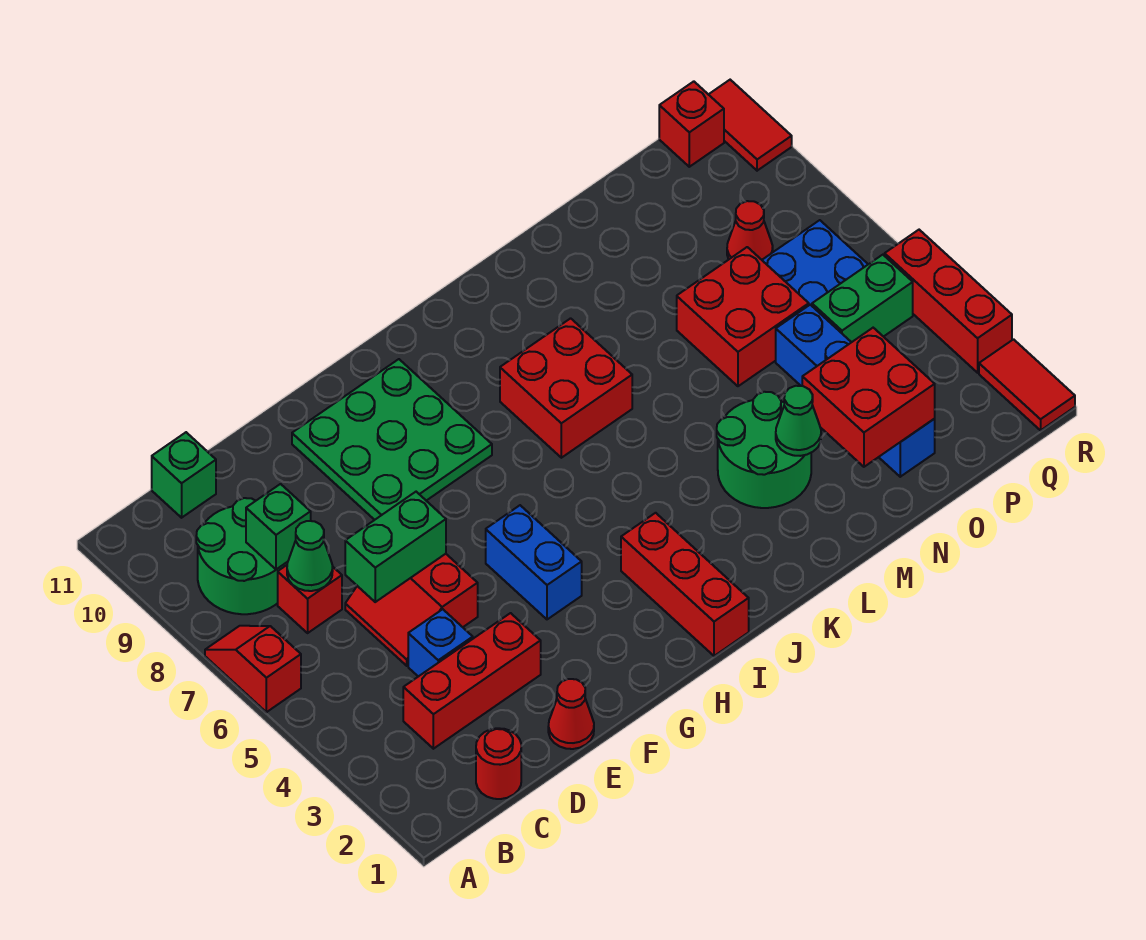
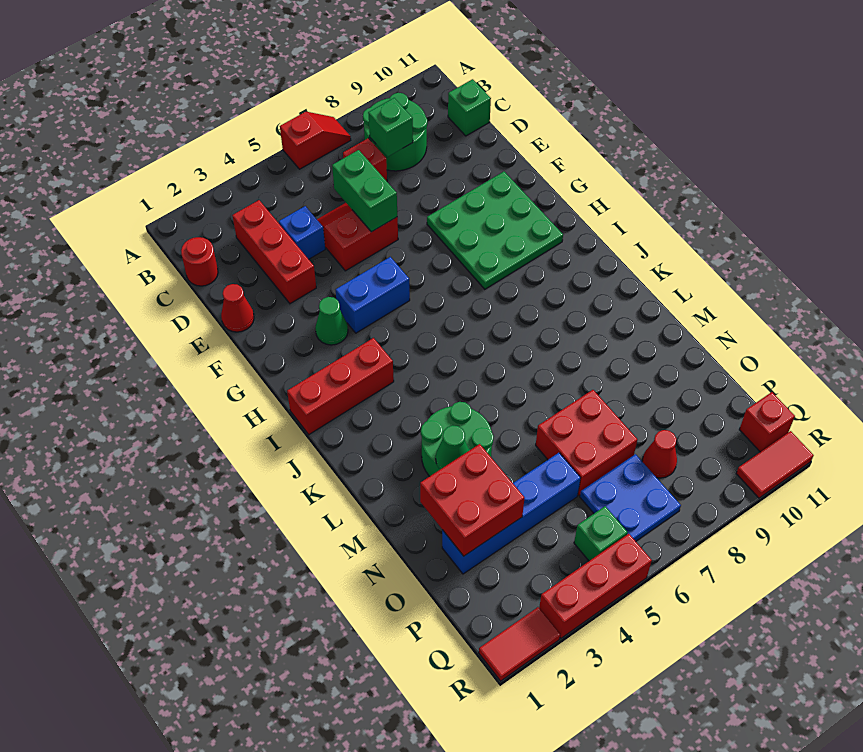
green 1x1 cone [287,521,333,591] -> green 1x1 cone moved to [315,297,348,345]
red 2x2 brick [500,318,632,458] -> none
green 1x2 brick [812,255,913,342] -> green 1x1 brick [574,506,628,561]

